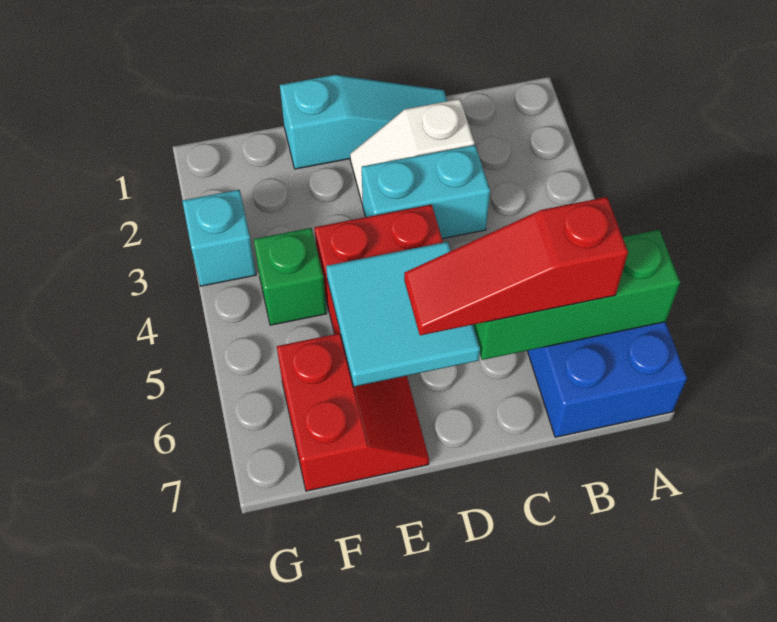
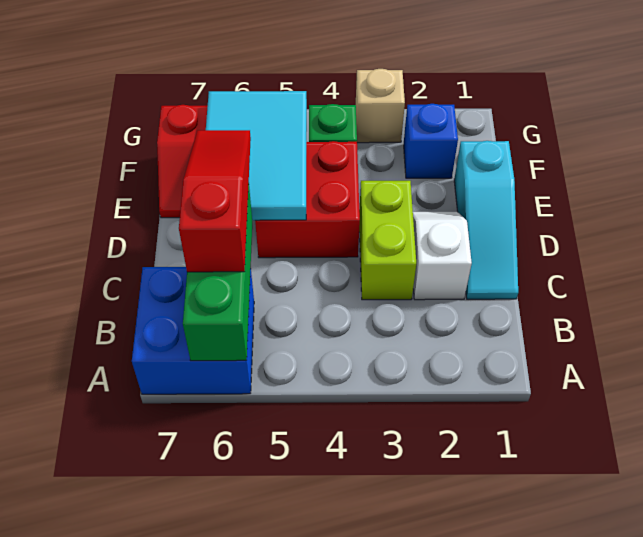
cyan 1x2 brick [362,145,490,239] -> lime 1x2 brick [359,181,416,300]
cyan 2x2 tile [326,242,480,387] -> cyan 2x3 tile [206,91,307,220]
none -> blue 1x1 brick [404,104,458,178]
cyan 1x1 brick [182,190,256,286] -> tan 1x1 brick [356,69,405,143]

